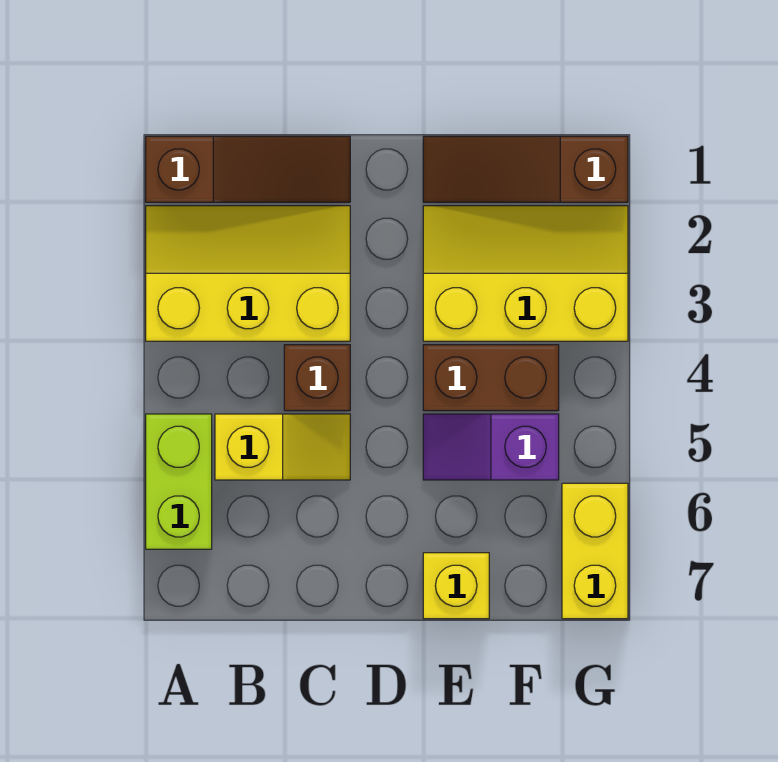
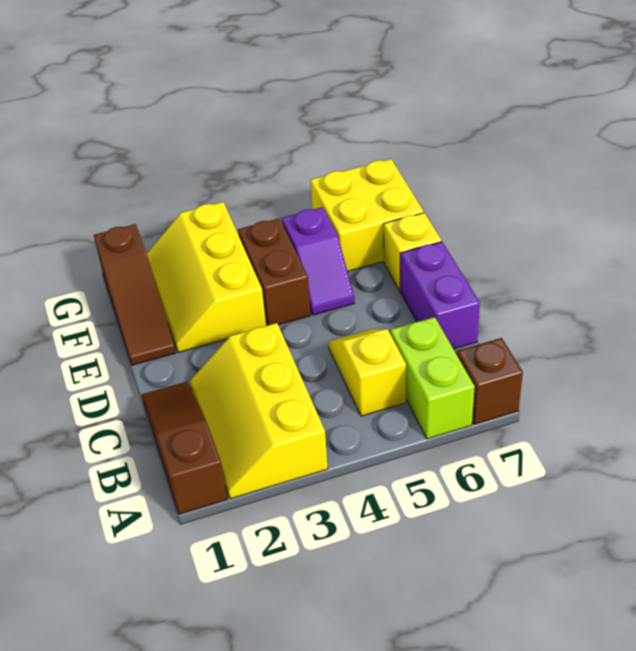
lime 1x2 brick [146,414,212,549] -> lime 1x2 brick turned to [390,317,475,439]
brown 1x1 brick [284,345,350,411] -> brown 1x1 brick moved to [457,338,523,425]
none -> purple 1x2 brick [400,242,480,349]
yellow 1x2 brick [562,483,628,619] -> yellow 2x2 brick [311,159,424,271]

